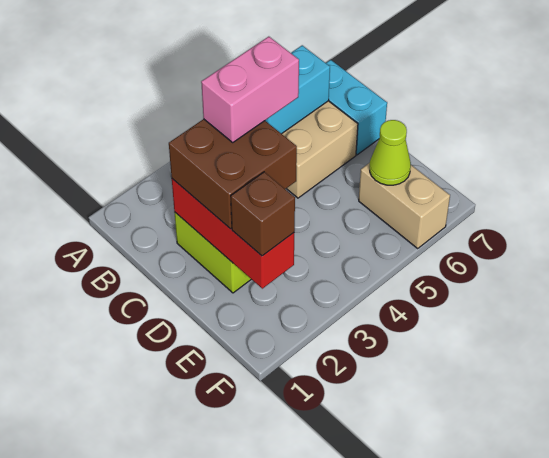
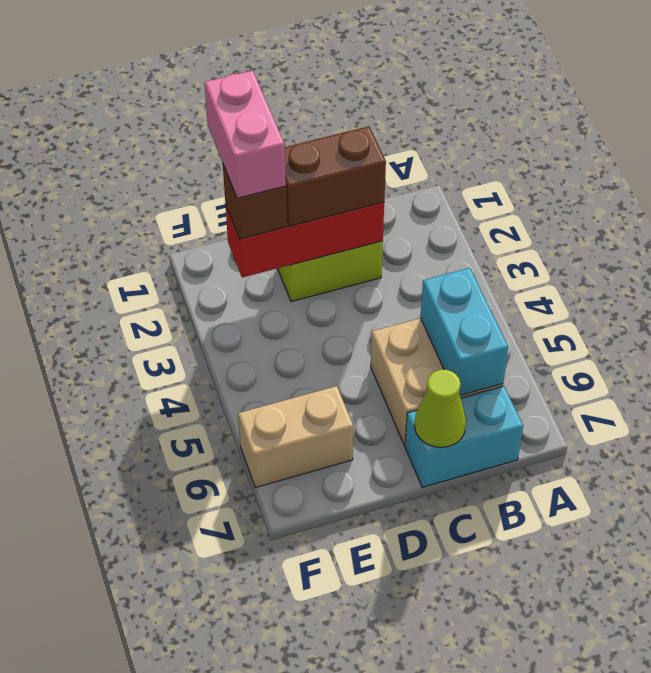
brown 2x2 brick [169,119,297,229] -> brown 1x2 brick [285,126,386,226]
pink 1x2 brick [201,37,299,142] -> pink 1x2 brick moved to [205,70,286,198]
lime 1x1 cone [370,120,411,185] -> lime 1x1 cone moved to [414,370,466,448]

